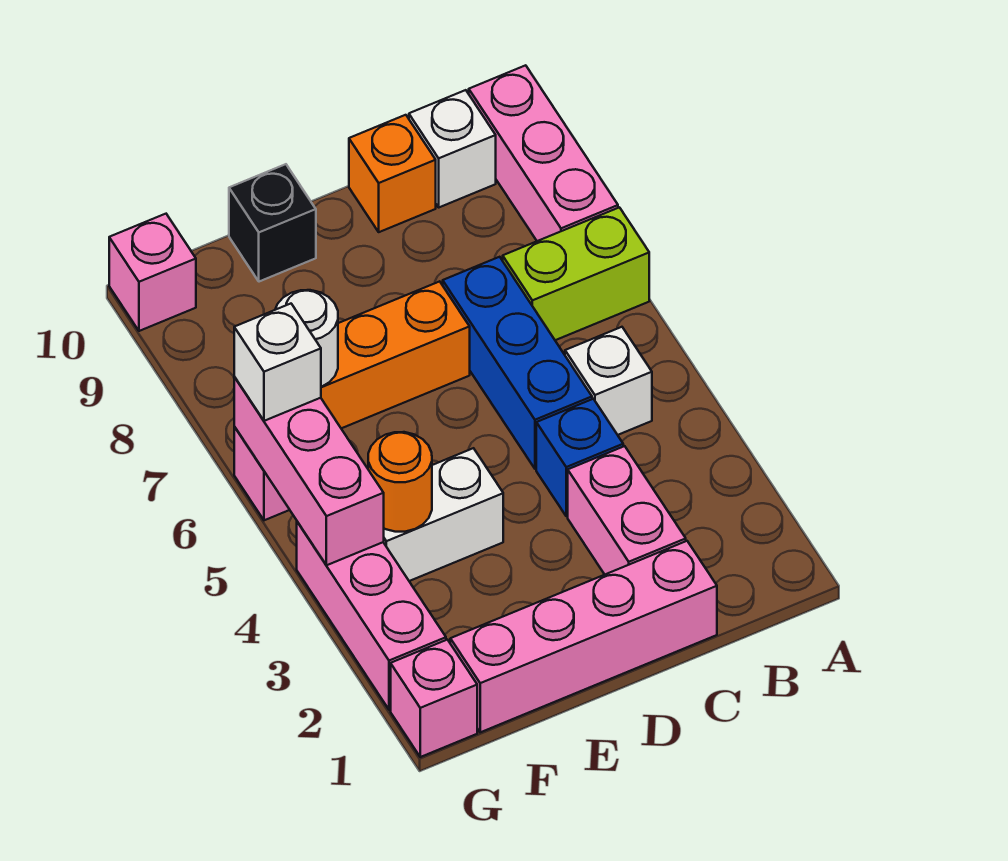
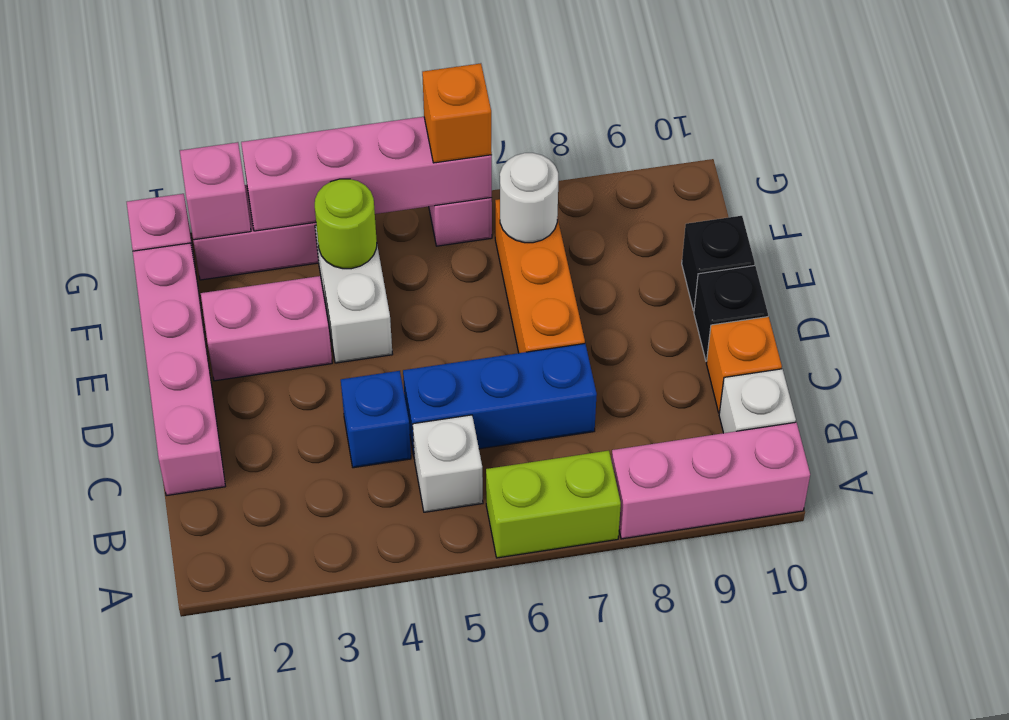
lime 1x2 brick [503,207,649,340] -> lime 1x2 brick turned to [486,451,621,558]
pink 1x2 brick [568,446,686,574] -> pink 1x2 brick moved to [201,276,332,381]
none -> black 1x1 brick [694,266,768,361]
orange 1x1 round brick [368,432,432,532] -> lime 1x1 round brick [315,179,377,269]
pink 1x3 brick [234,377,384,565] -> pink 1x4 brick [241,117,492,231]
white 1x1 brick [234,304,321,421] -> orange 1x1 brick [422,63,492,163]
pink 1x1 brick [109,214,196,331] -> pink 1x1 brick moved to [180,142,251,240]

